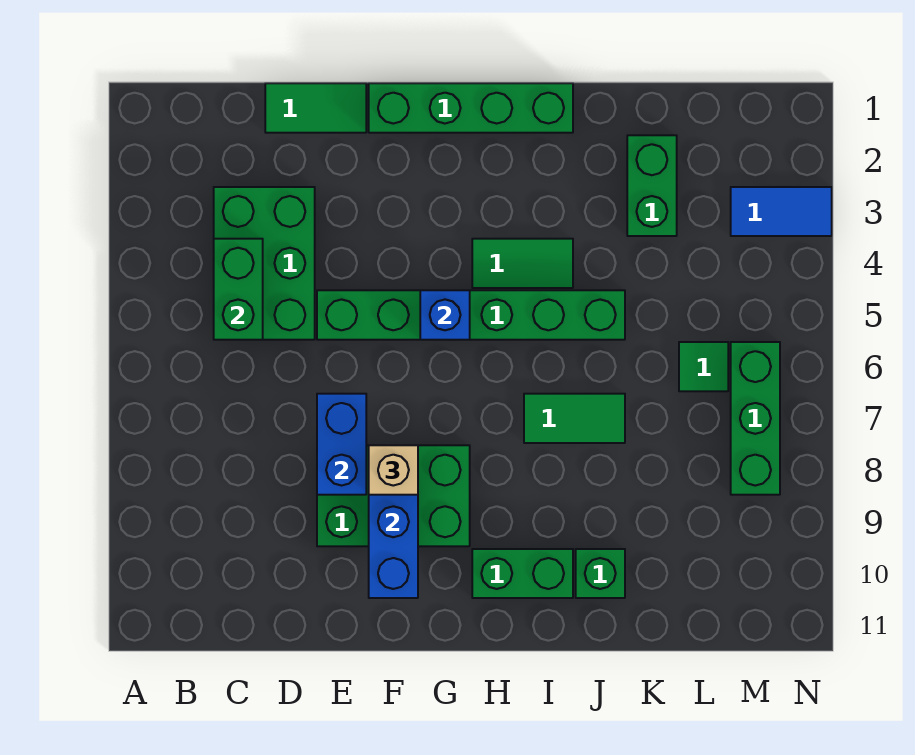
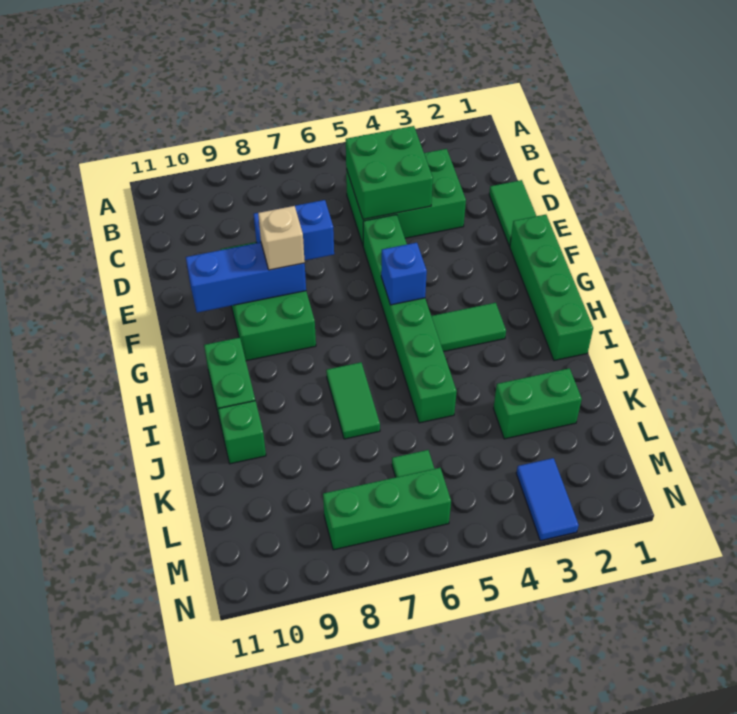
green 1x2 brick [214,239,263,340] -> green 2x2 brick [346,126,433,219]
green 1x2 tile [472,239,573,288] -> green 1x2 tile turned to [431,303,506,352]

